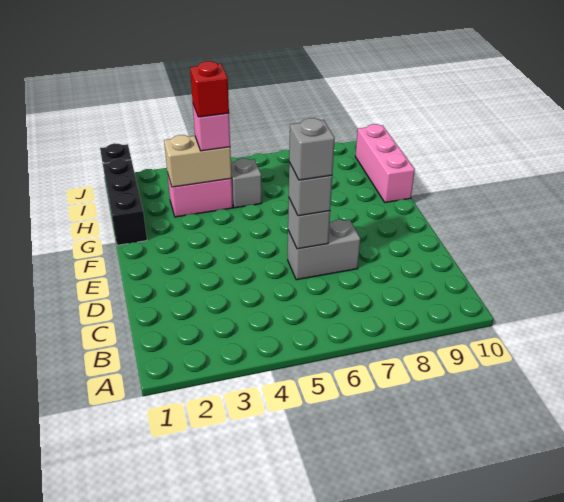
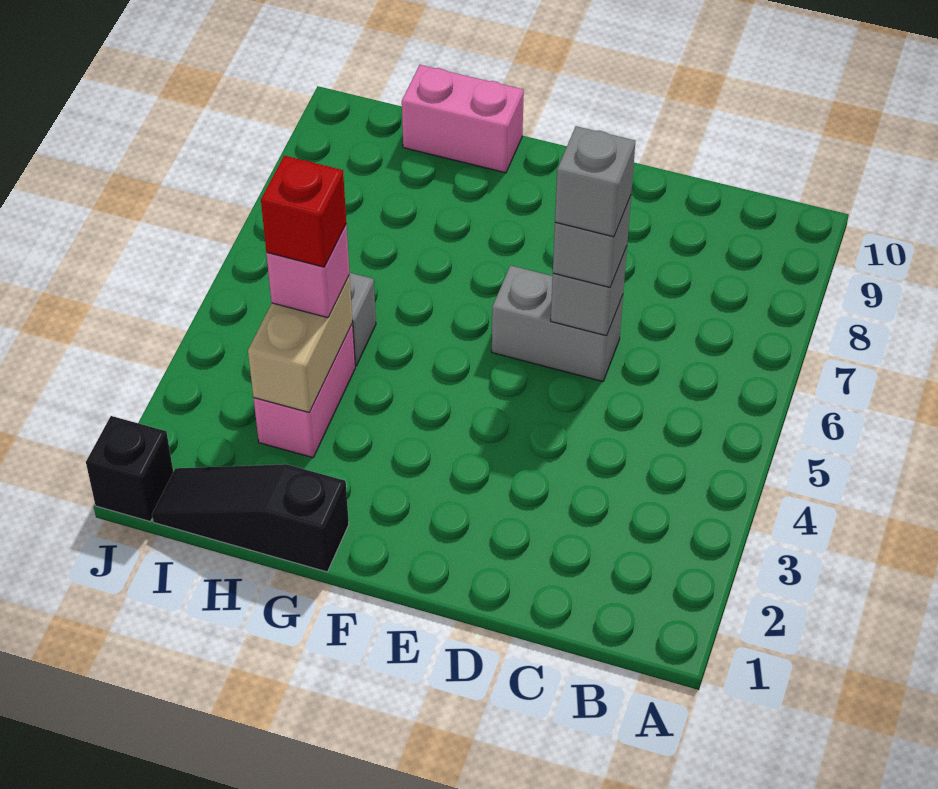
grey 1x2 brick [288,220,360,280] -> grey 1x2 brick turned to [492,265,623,382]
black 1x3 brick [103,159,147,245] -> black 1x3 slope [152,464,349,572]
pink 1x3 brick [355,124,415,202] -> pink 1x2 brick [402,65,524,173]

